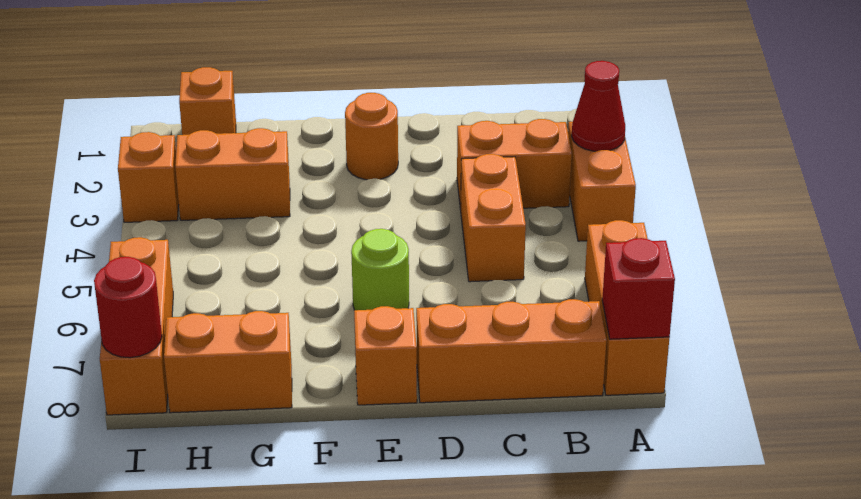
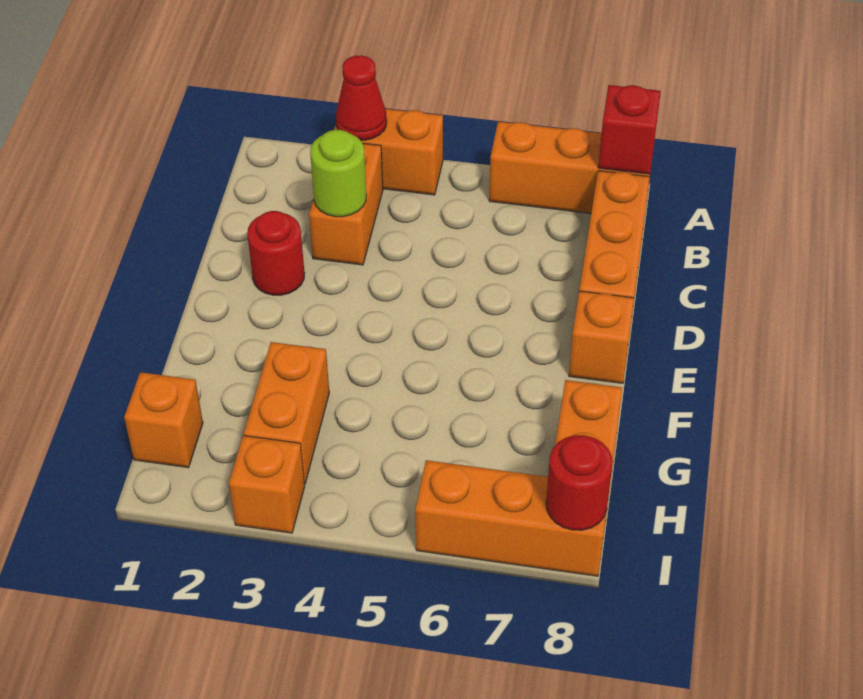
orange 1x2 brick [461,154,526,282] -> none
none -> red 1x1 round brick [247,211,305,295]
orange 1x1 round brick [345,93,398,180] -> none
lime 1x1 round brick [351,229,409,310] -> lime 1x1 round brick moved to [310,130,366,217]

